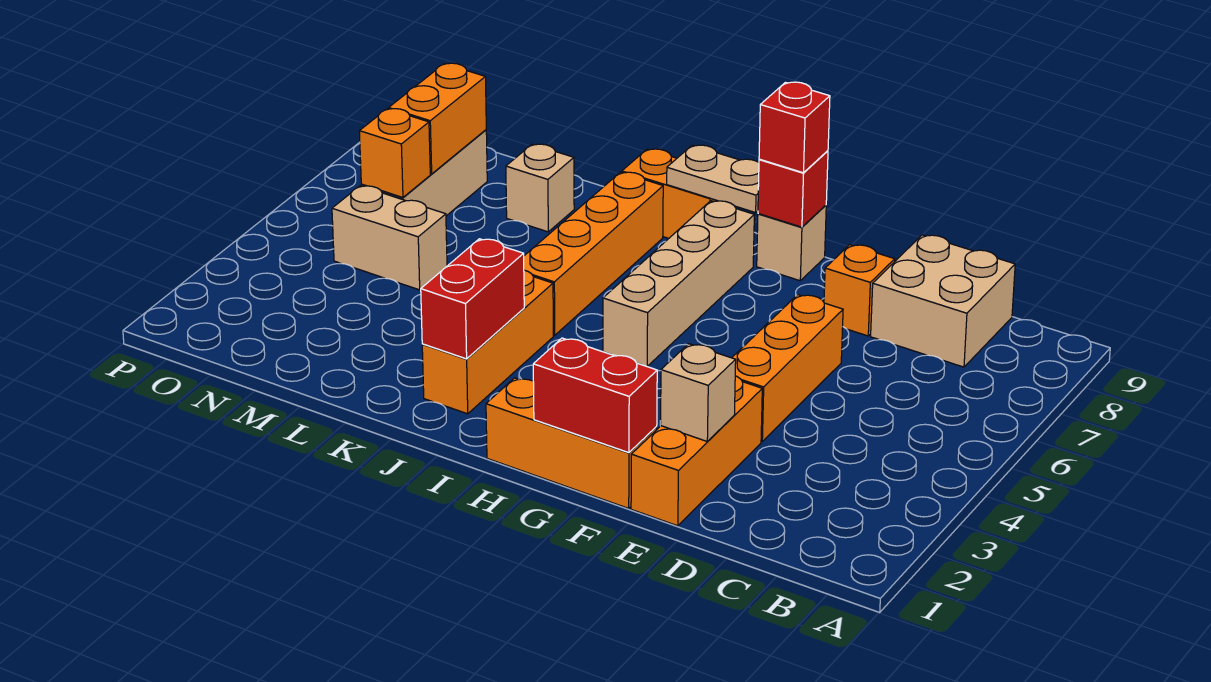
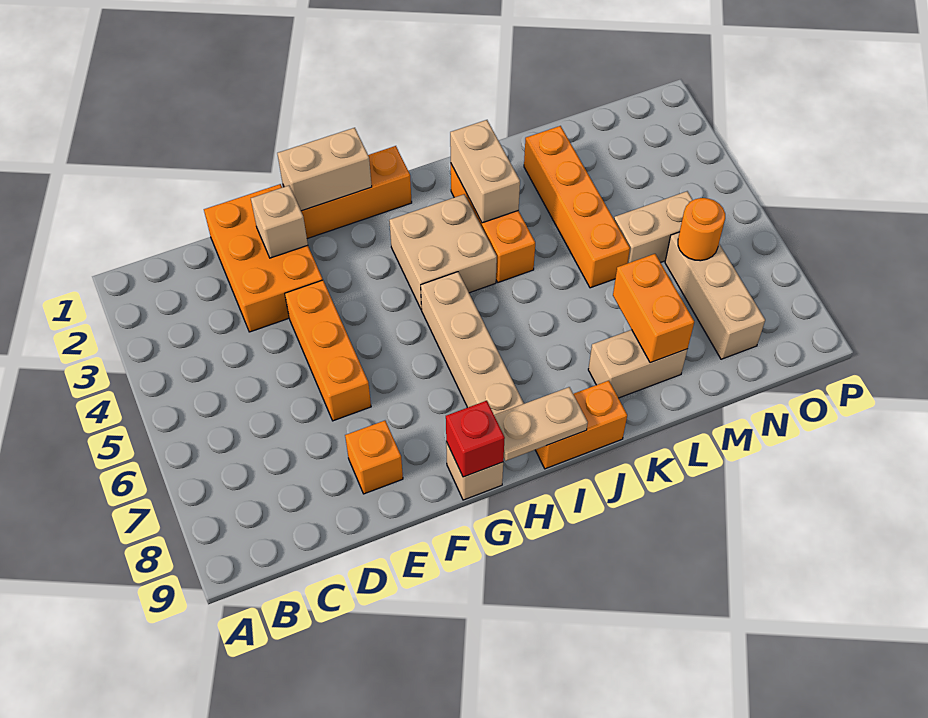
tan 2x2 brick [871,235,1015,367] -> tan 2x2 brick moved to [389,194,497,310]
orange 1x3 brick [631,376,762,526] -> orange 2x3 brick [204,184,323,332]
red 1x2 brick [533,338,657,453] -> tan 1x2 brick [277,128,372,211]
red 1x1 brick [759,82,830,173] -> none
red 1x2 brick [421,239,524,359] -> tan 1x2 brick [450,120,520,223]
orange 1x4 brick [524,172,663,335] -> orange 1x4 brick moved to [524,126,630,288]
tan 1x1 brick [506,144,574,232] -> tan 1x2 brick [588,330,687,398]
orange 1x1 brick [359,109,430,197] -> orange 1x1 round brick [678,198,725,261]
orange 1x2 brick [389,63,486,174] -> orange 1x2 brick moved to [613,254,694,363]

